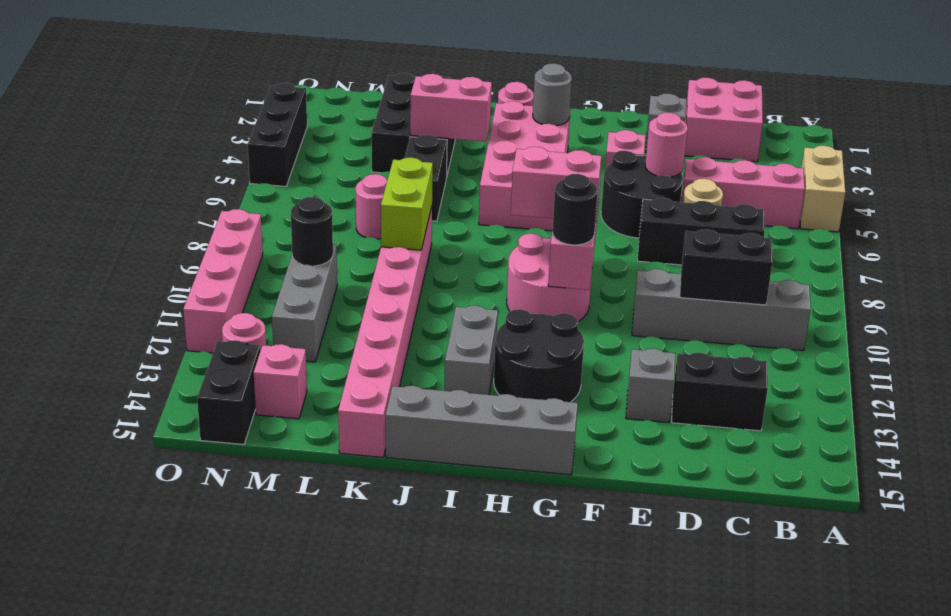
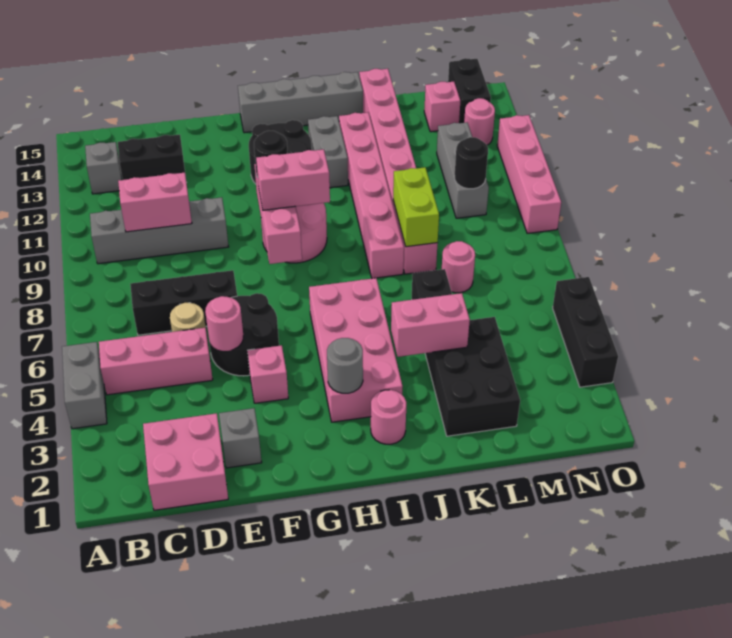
tan 1x2 brick [800,146,845,232] -> grey 1x2 brick [62,342,107,429]
black 1x2 brick [680,229,772,305] -> pink 1x2 brick [118,173,192,232]
grey 1x1 brick [626,348,675,423] -> grey 1x1 brick moved to [85,142,122,194]
none -> pink 1x6 brick [339,113,404,278]

